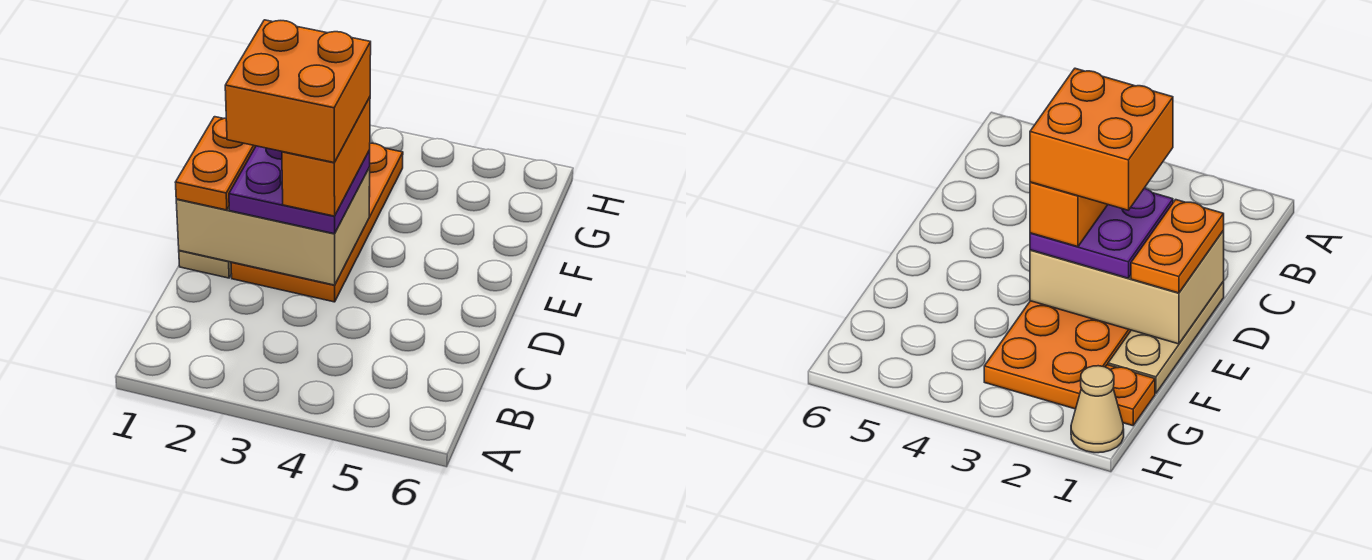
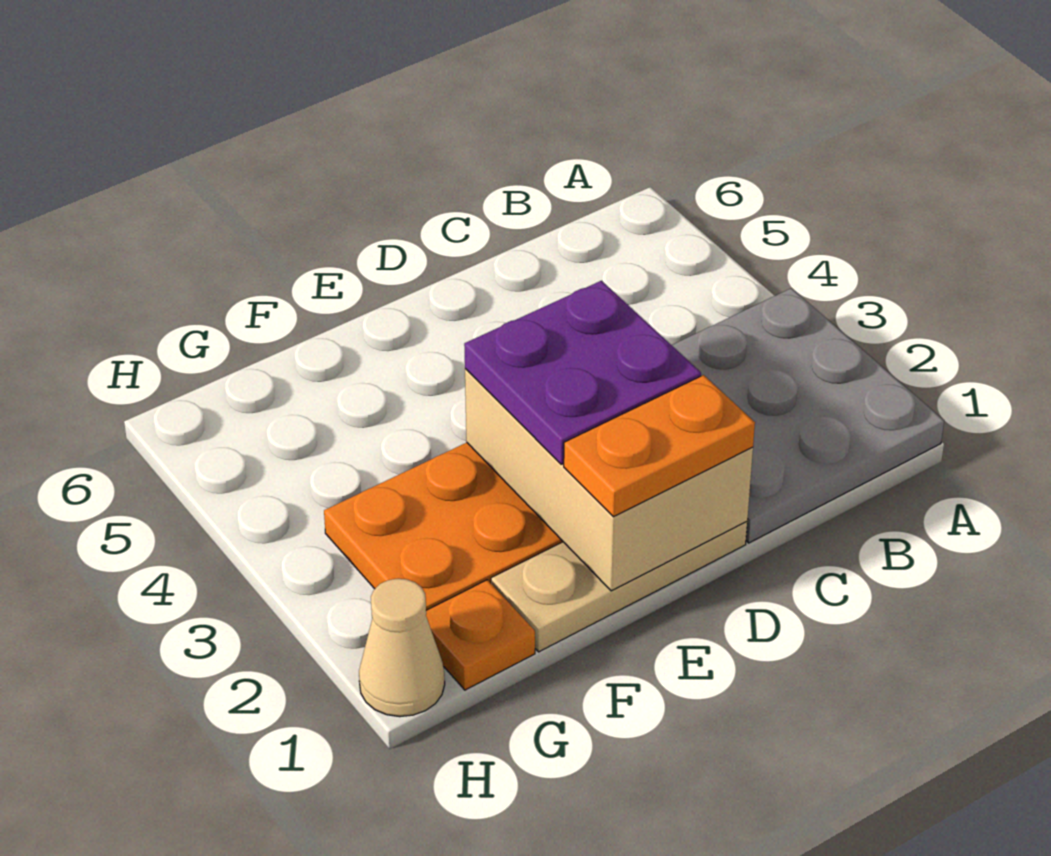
none -> grey 3x3 plate [672,288,944,543]
orange 2x2 brick [225,20,371,162] -> none
orange 1x2 brick [282,97,370,216] -> none

